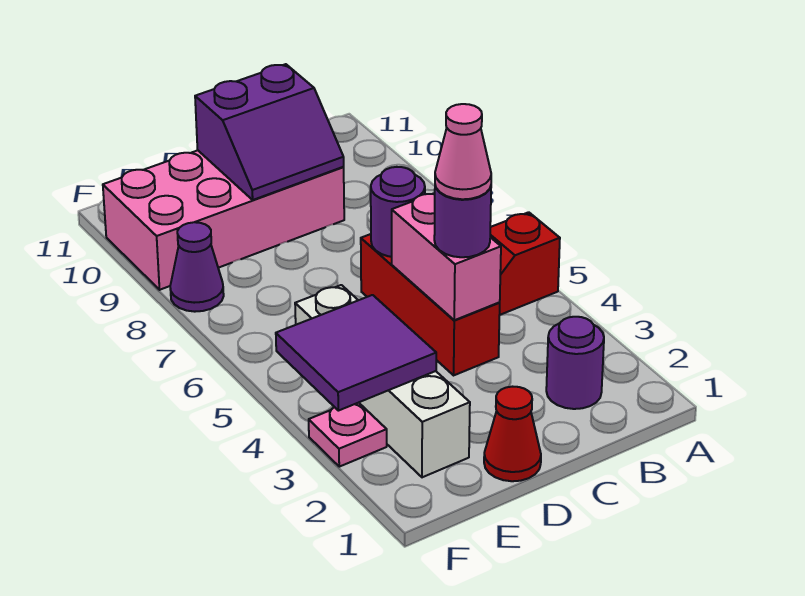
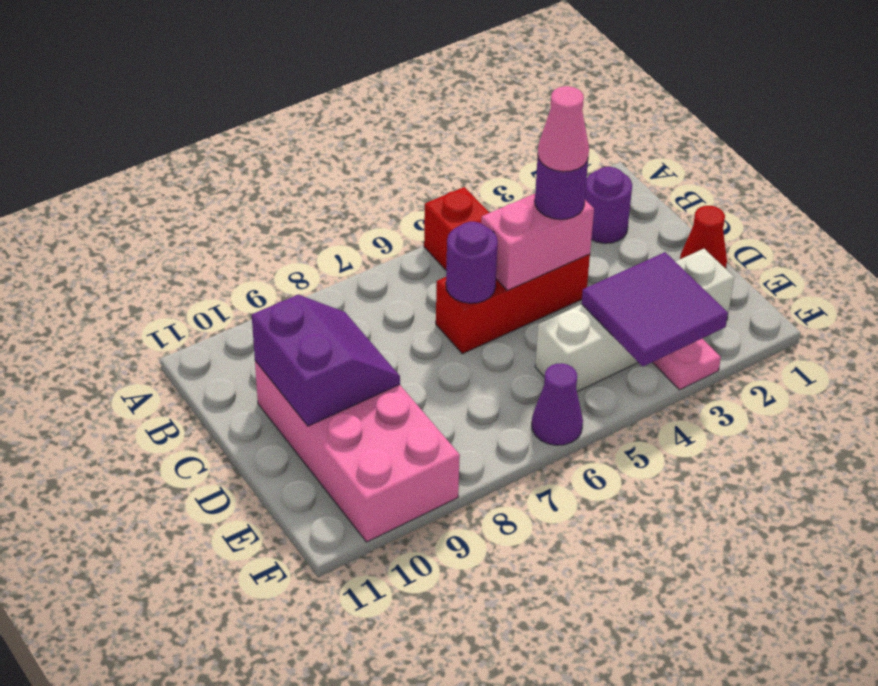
purple 1x1 cone [170,222,224,312] -> purple 1x1 cone moved to [532,363,583,445]

